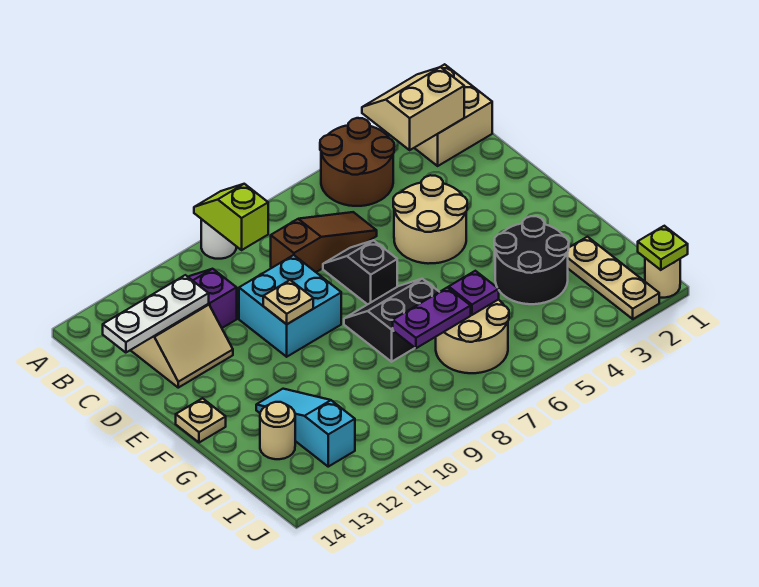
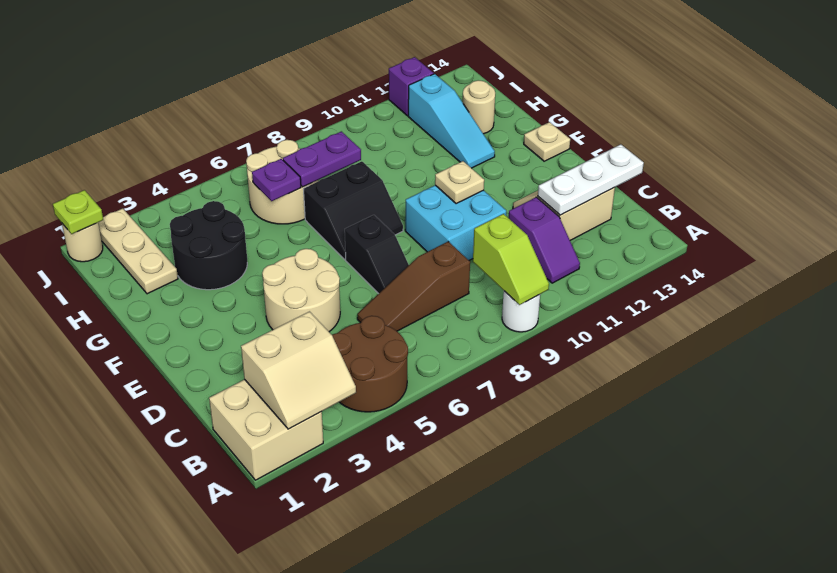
none -> purple 1x1 brick [389,57,434,116]

